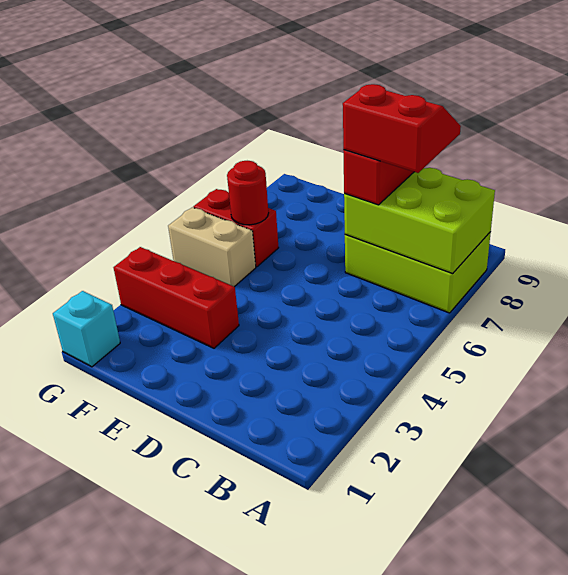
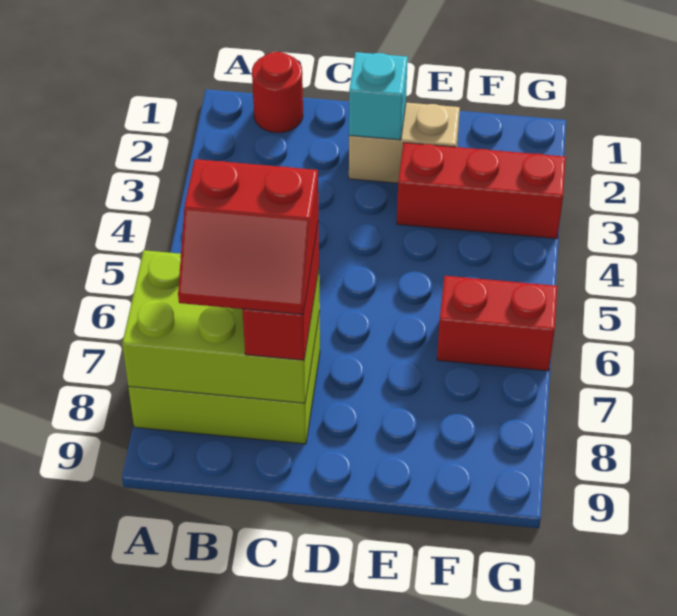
tan 1x2 brick [168,207,256,287] -> tan 1x2 brick moved to [349,103,460,183]
red 1x1 round brick [227,161,268,225] -> red 1x1 round brick moved to [252,52,303,133]
cyan 1x1 brick [53,291,120,367] -> cyan 1x1 brick moved to [349,52,408,140]

